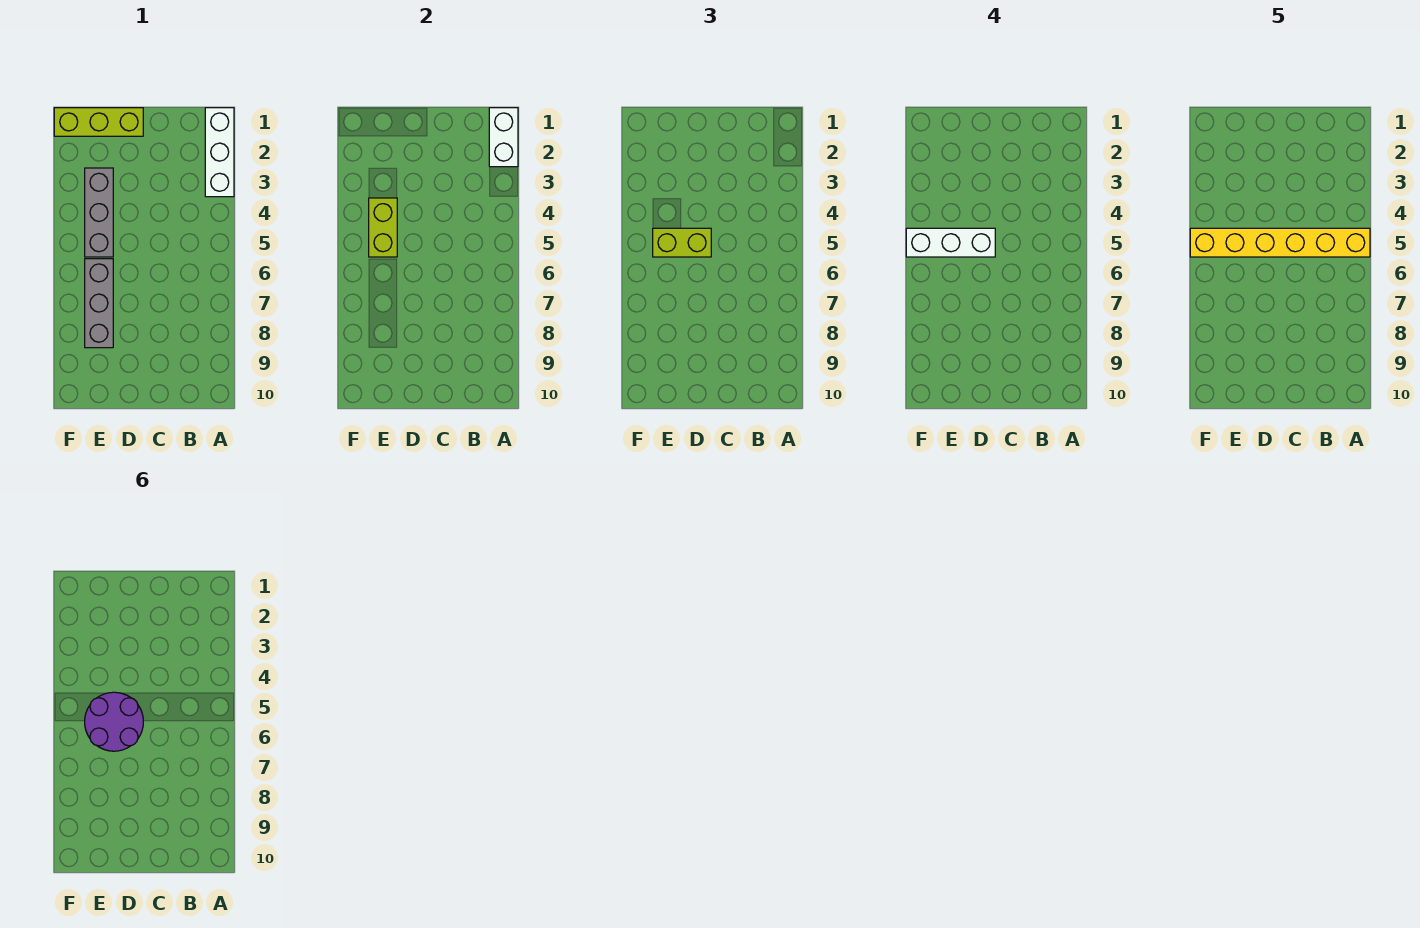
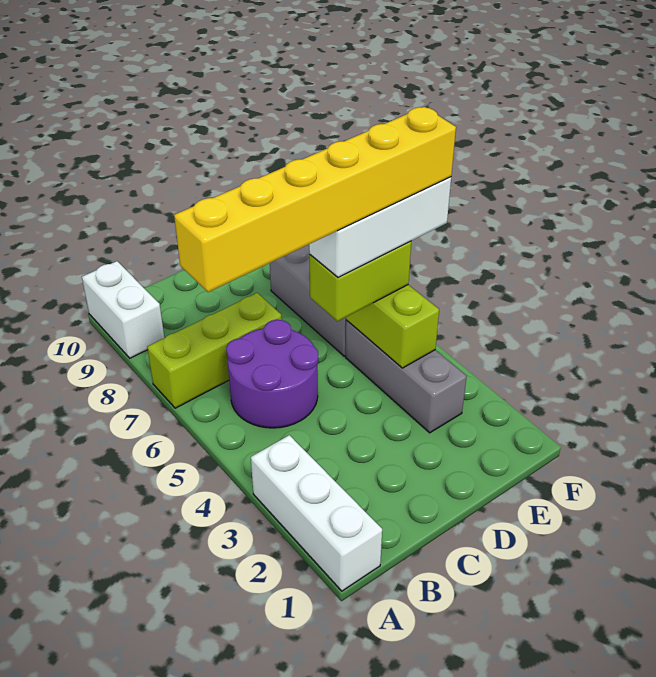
white 1x2 brick [489,108,518,167] -> white 1x2 brick moved to [82,261,164,358]
lime 1x3 brick [54,108,143,136] -> lime 1x3 brick moved to [147,293,282,408]
purple 2x2 round brick [85,692,143,751] -> purple 2x2 round brick moved to [226,320,319,428]

